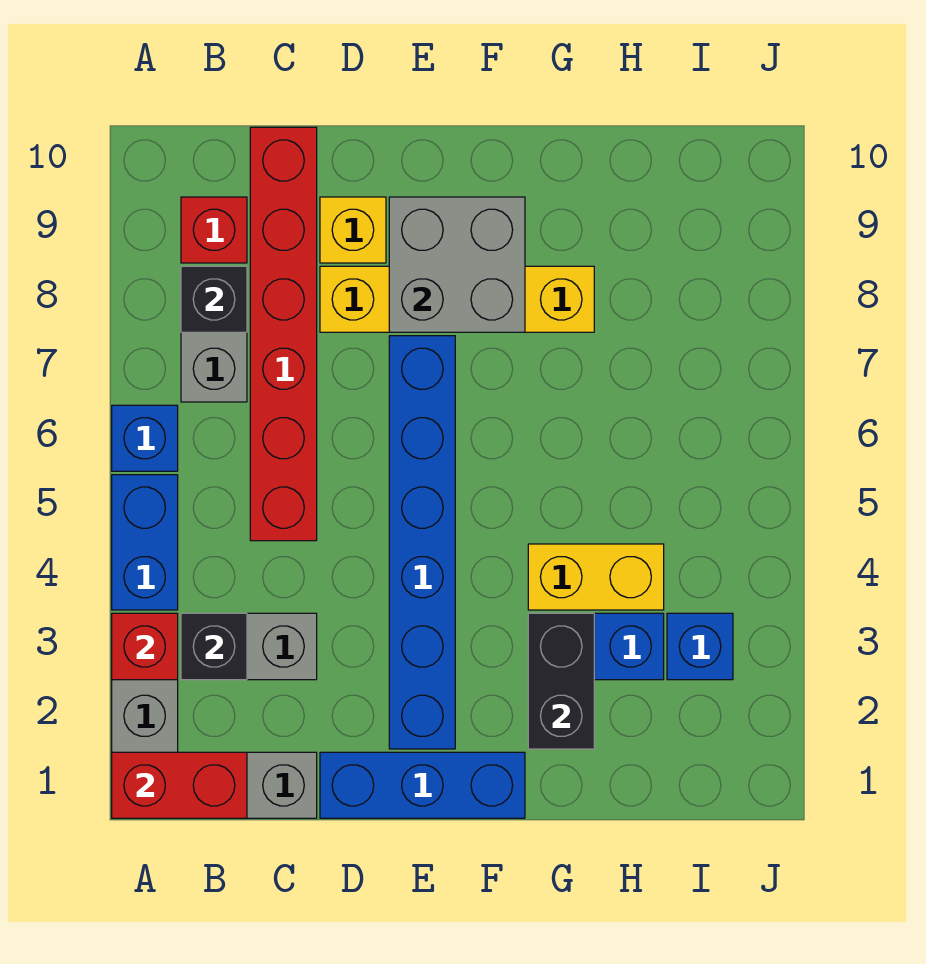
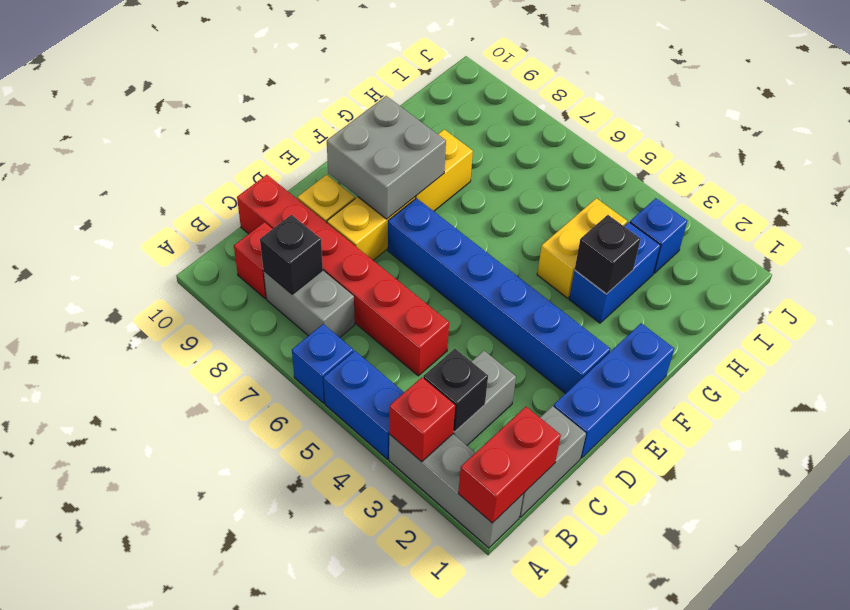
black 1x2 brick [528,613,594,749] -> black 1x1 brick [575,215,641,294]

